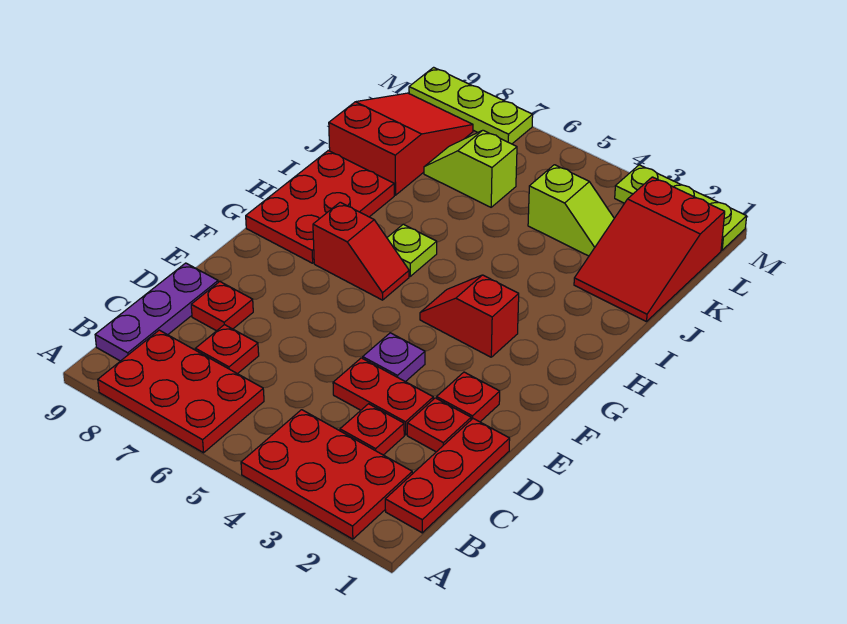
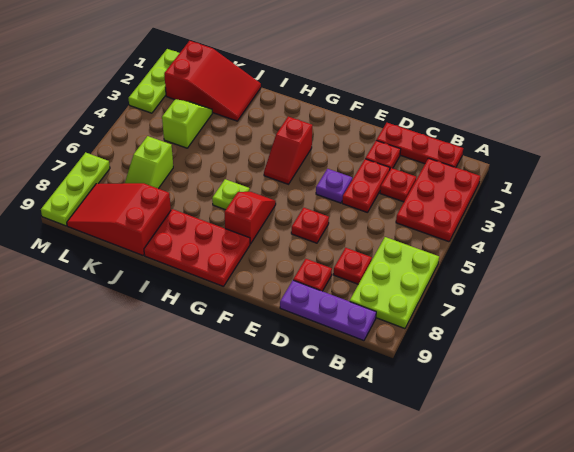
red 2x3 plate [98,330,264,453] -> lime 2x3 plate [350,237,439,329]
red 1x1 plate [437,372,500,422] -> red 1x1 plate moved to [291,208,329,243]

